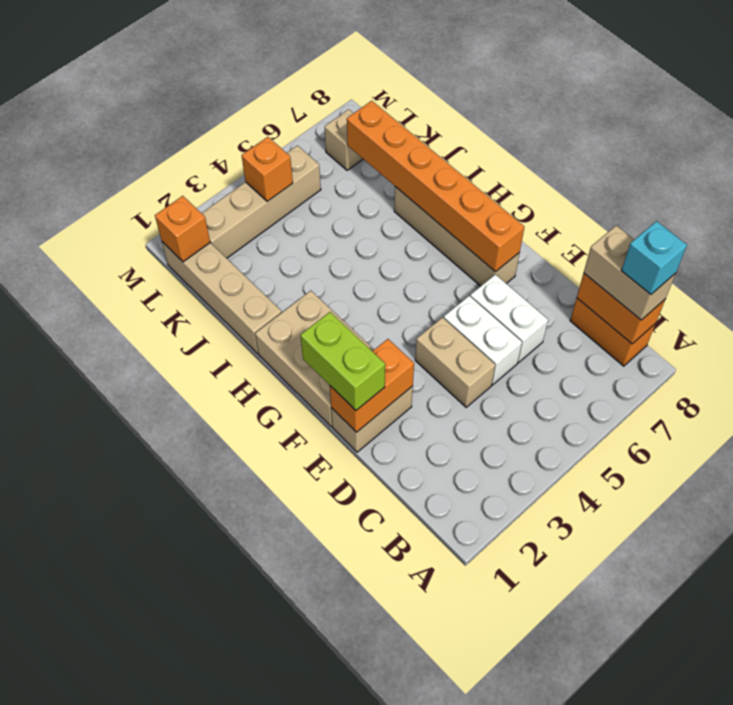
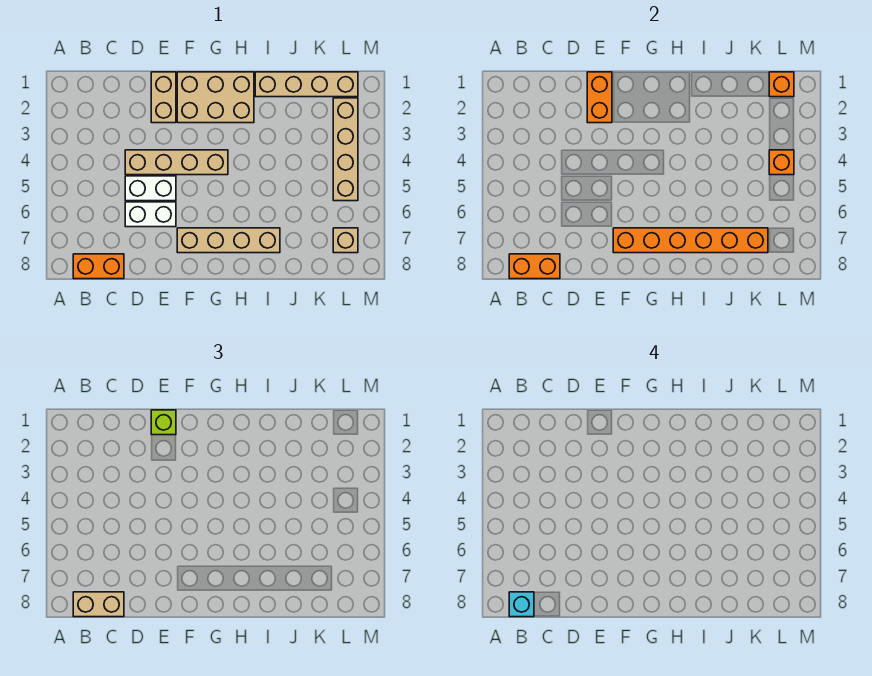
tan 1x2 brick [415,317,495,407] -> tan 1x4 brick [125,150,228,175]
lime 1x2 brick [300,312,385,410] -> lime 1x1 brick [151,410,176,435]

